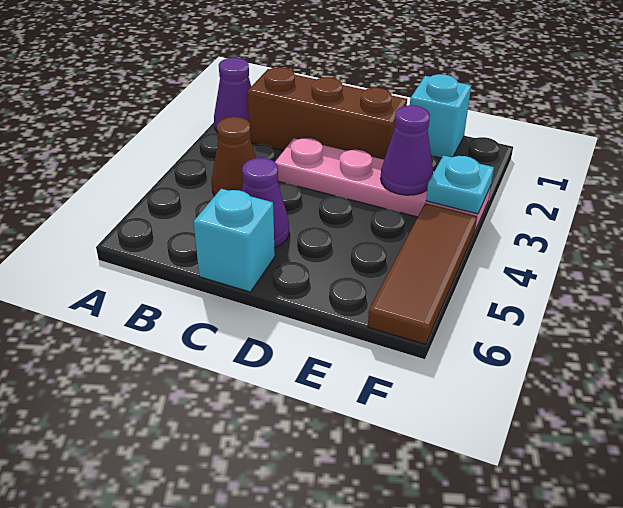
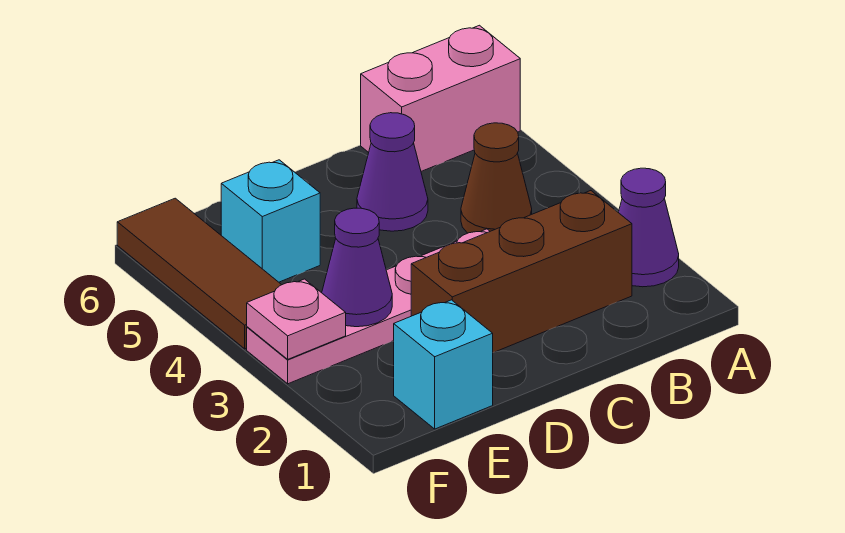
none -> pink 1x2 brick [361,25,520,171]
cyan 1x1 brick [194,189,275,292] -> cyan 1x1 brick moved to [221,160,320,282]
cyan 1x1 plate [426,155,494,214] -> pink 1x1 plate [247,279,346,359]

